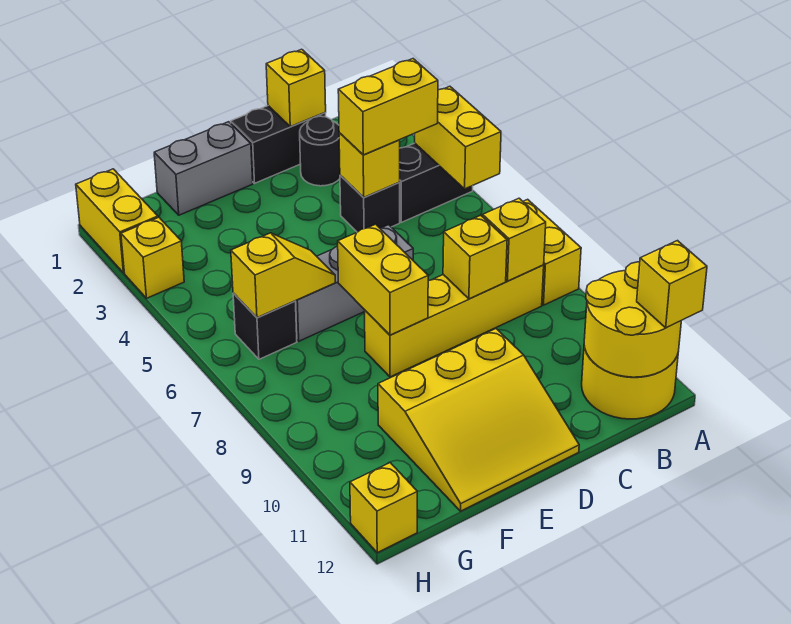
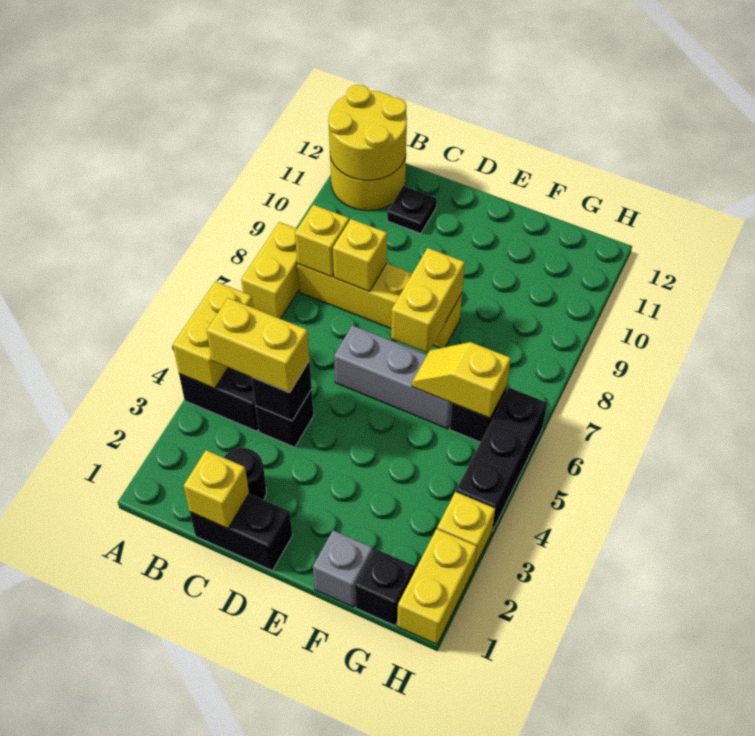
yellow 1x1 brick [637,241,707,328] -> none
yellow 1x1 brick [339,133,400,197] -> black 1x1 brick [252,361,312,421]
none -> black 1x1 plate [387,186,437,234]
yellow 3x3 slope [378,329,579,511] -> none
grey 1x2 brick [154,122,253,215] -> grey 1x1 brick [313,530,373,607]
none -> black 1x1 brick [355,549,415,626]
none -> black 1x3 brick [456,388,547,531]
yellow 1x1 brick [350,463,417,553] -> none

